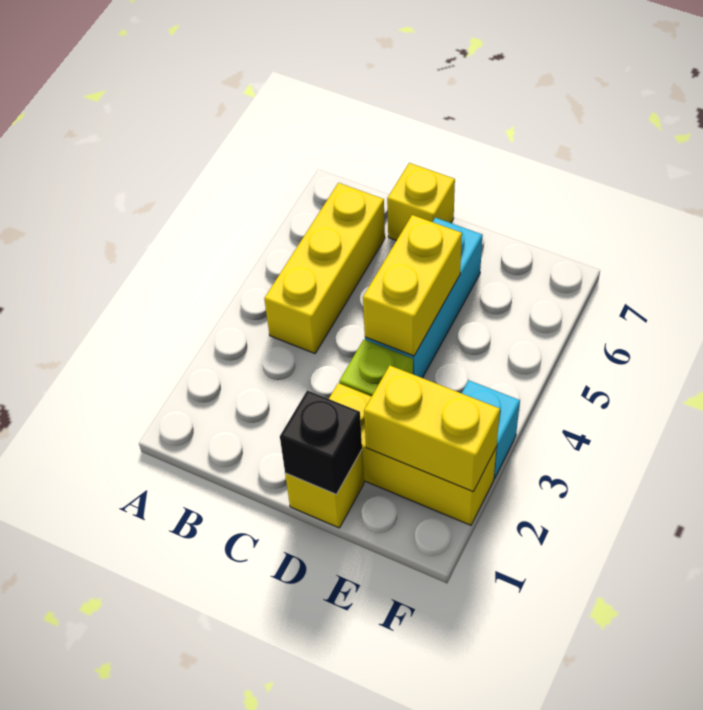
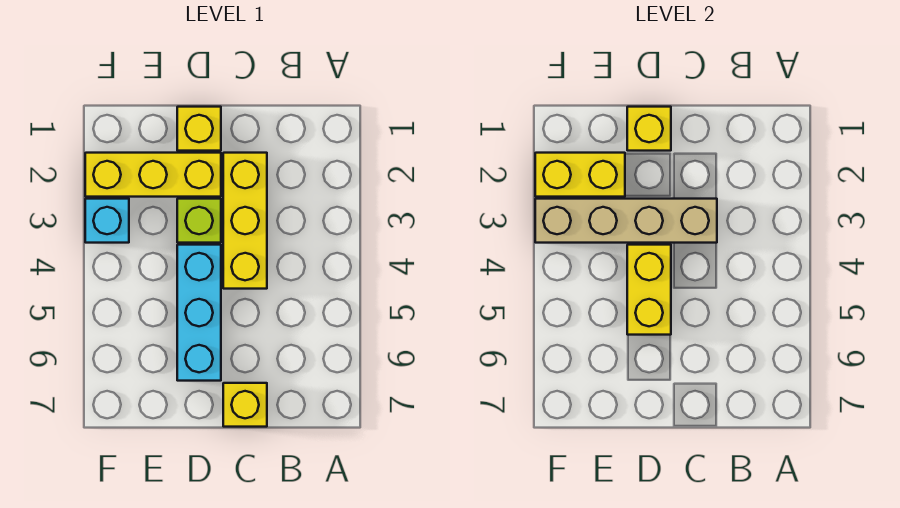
yellow 1x3 brick [264,183,385,354] -> yellow 1x3 brick moved to [223,153,267,289]
none -> tan 1x4 brick [535,199,717,243]
black 1x1 brick [280,390,362,494] -> yellow 1x1 brick [627,107,671,151]

